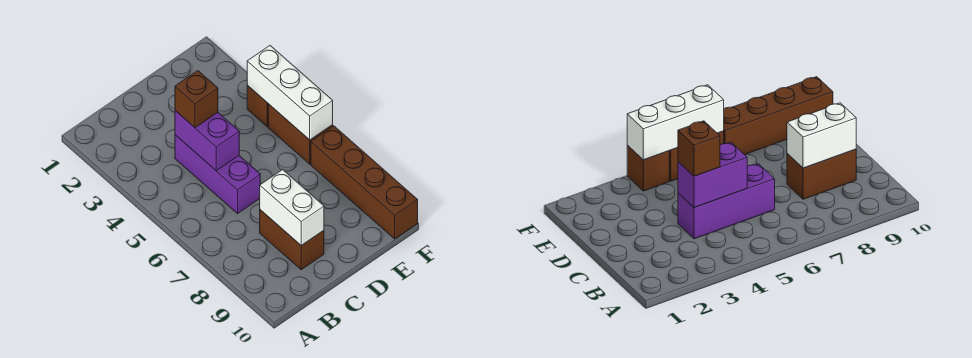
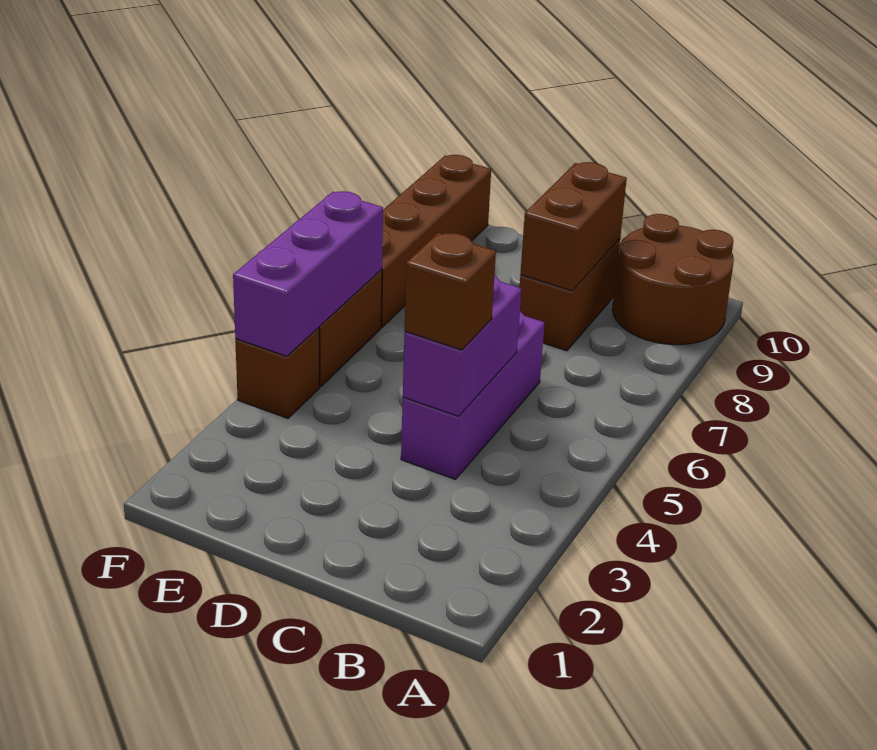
none -> brown 2x2 round brick [612,214,734,345]
white 1x2 brick [260,170,324,245] -> brown 1x2 brick [520,162,627,291]
white 1x3 brick [247,46,333,140] -> purple 1x3 brick [233,191,383,356]

